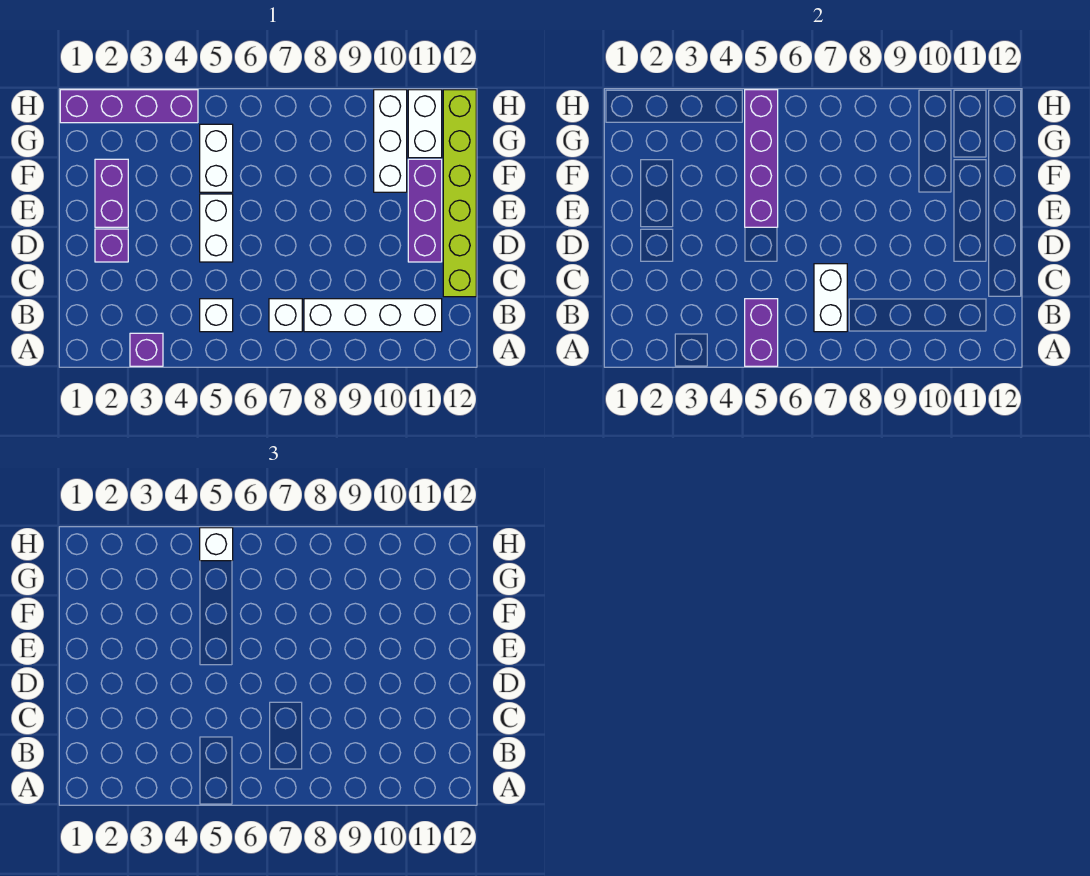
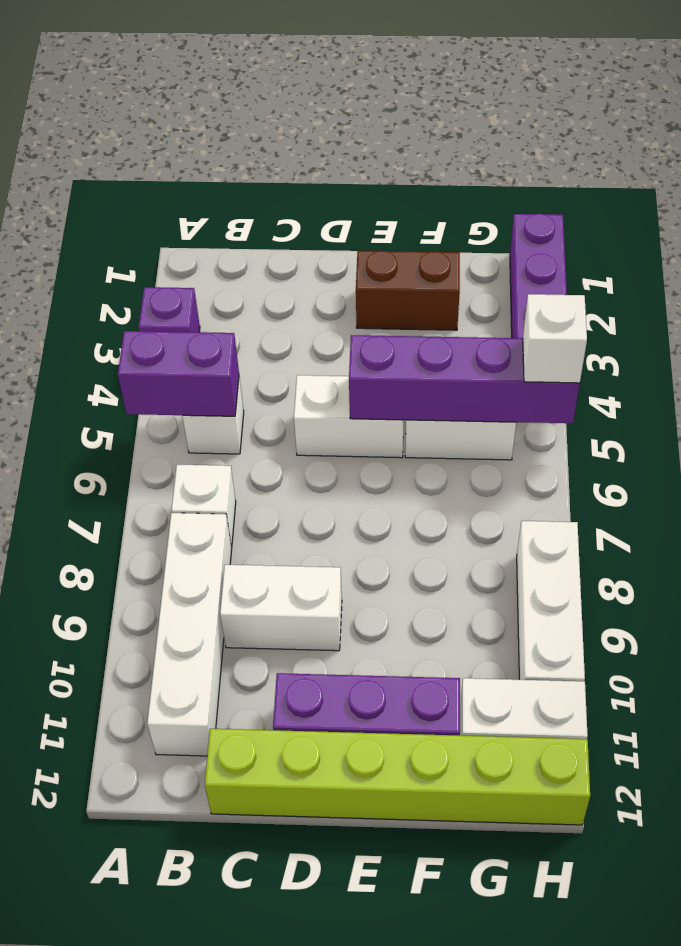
white 1x2 brick [814,264,847,332] -> white 1x2 brick moved to [220,565,342,651]
purple 1x1 brick [95,229,128,262] -> none
purple 1x2 brick [95,159,128,227] -> brown 1x2 brick [356,250,460,330]
white 1x3 brick [374,90,407,192] -> white 1x3 brick turned to [517,521,585,681]

